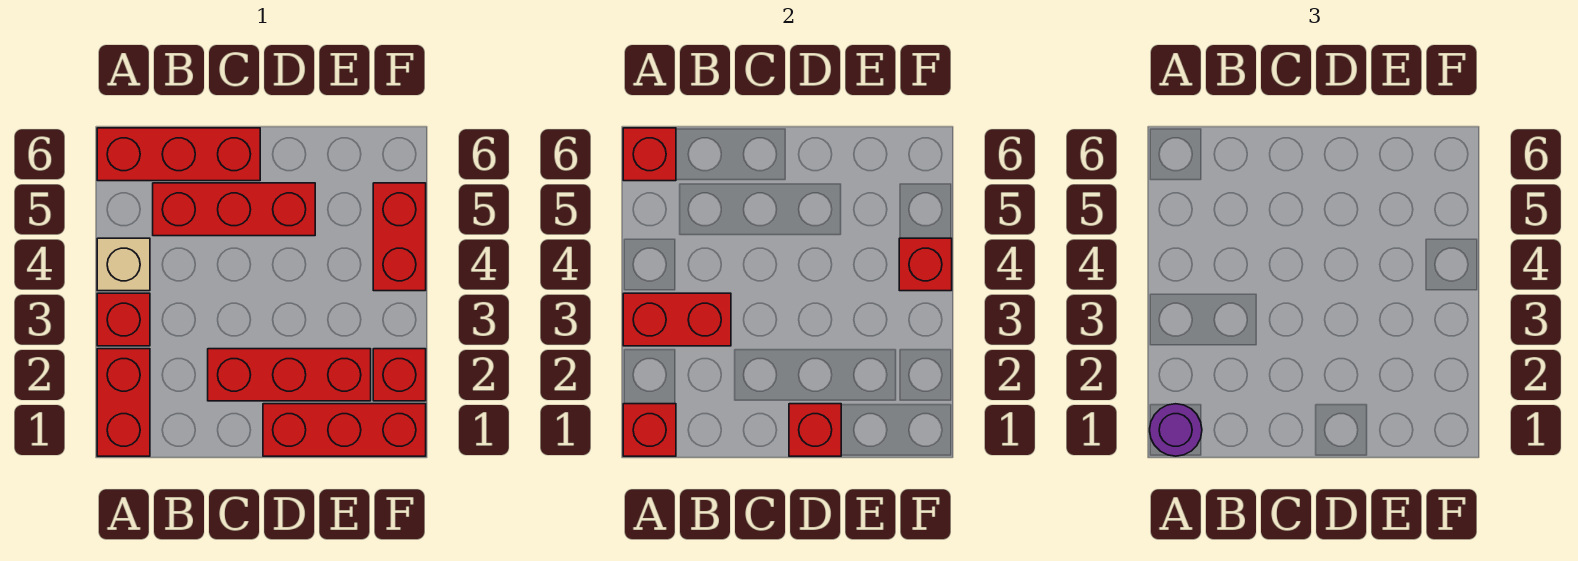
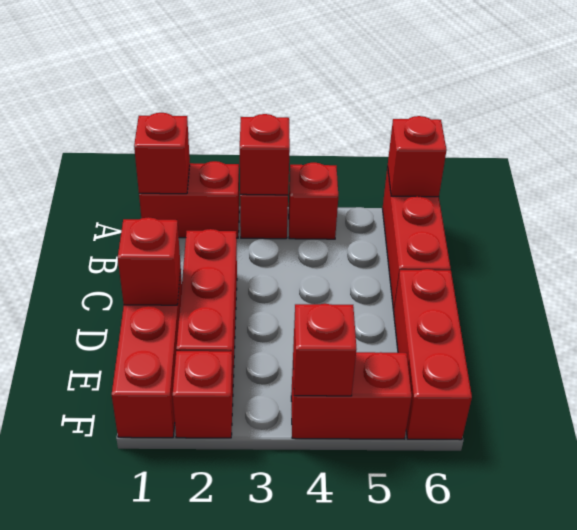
purple 1x1 round brick [1150,404,1202,456] -> none
red 1x2 brick [623,293,731,346] -> red 1x1 brick [240,114,290,195]
tan 1x1 brick [97,238,150,291] -> red 1x1 brick [289,163,338,239]
red 1x3 brick [153,183,315,236] -> red 1x3 brick moved to [394,269,472,440]

